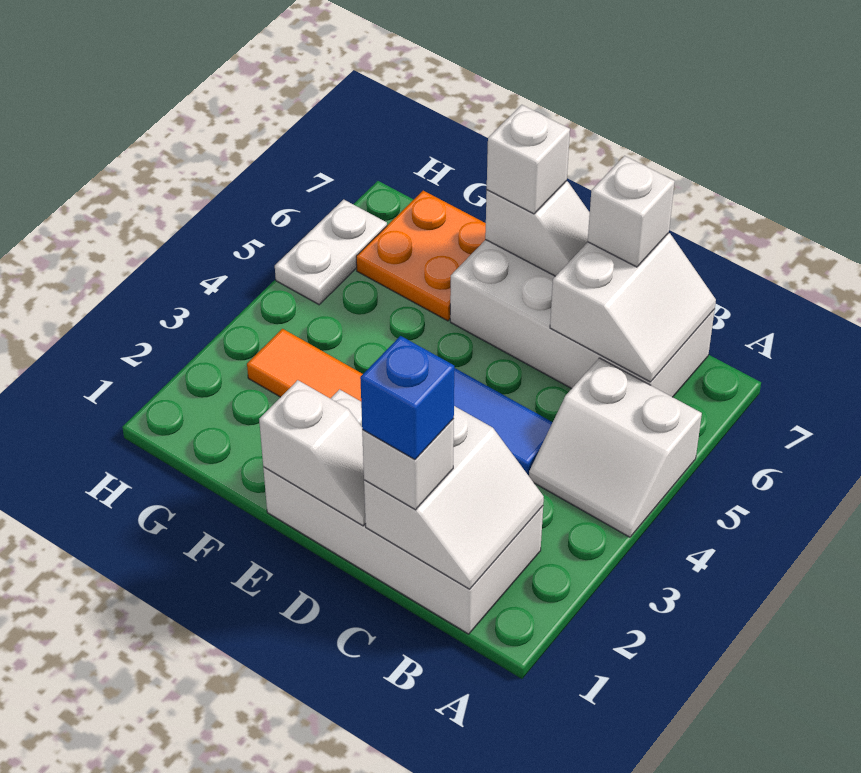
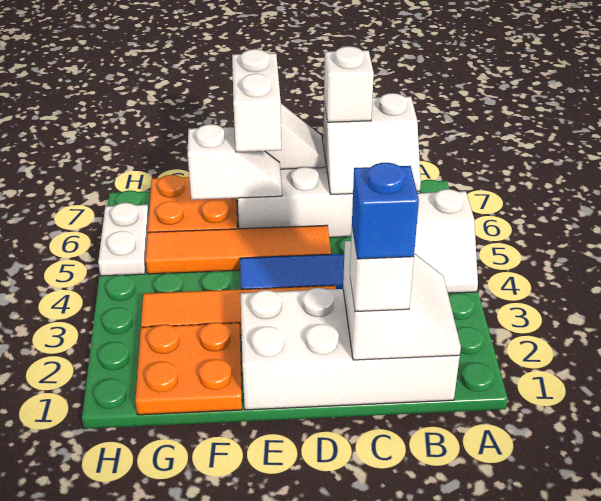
white 2x2 slope [550,233,716,382] -> white 2x2 slope turned to [323,93,421,194]
white 1x2 slope [259,380,366,526] -> white 1x2 slope moved to [188,124,282,200]
none -> orange 1x4 tile [146,225,331,274]
white 1x1 brick [487,105,570,214] -> white 1x2 brick [232,49,281,152]
none -> orange 2x2 plate [135,322,242,415]

